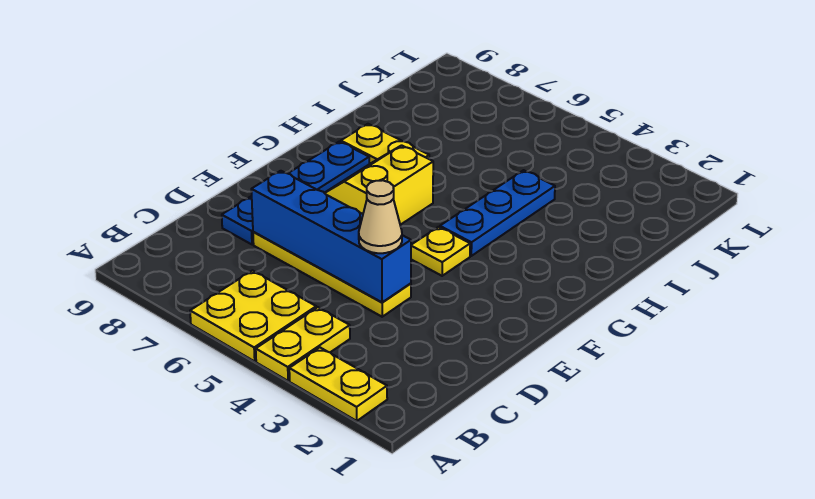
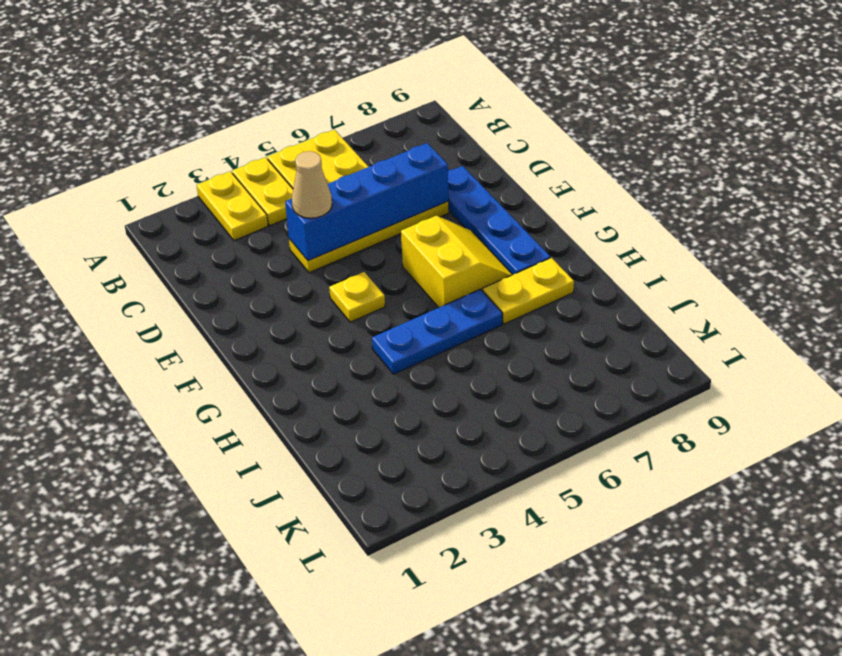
yellow 1x2 plate [289,348,387,421] -> yellow 1x2 plate turned to [197,171,268,241]
blue 1x3 plate [440,170,555,256] -> blue 1x3 plate turned to [372,289,502,374]

